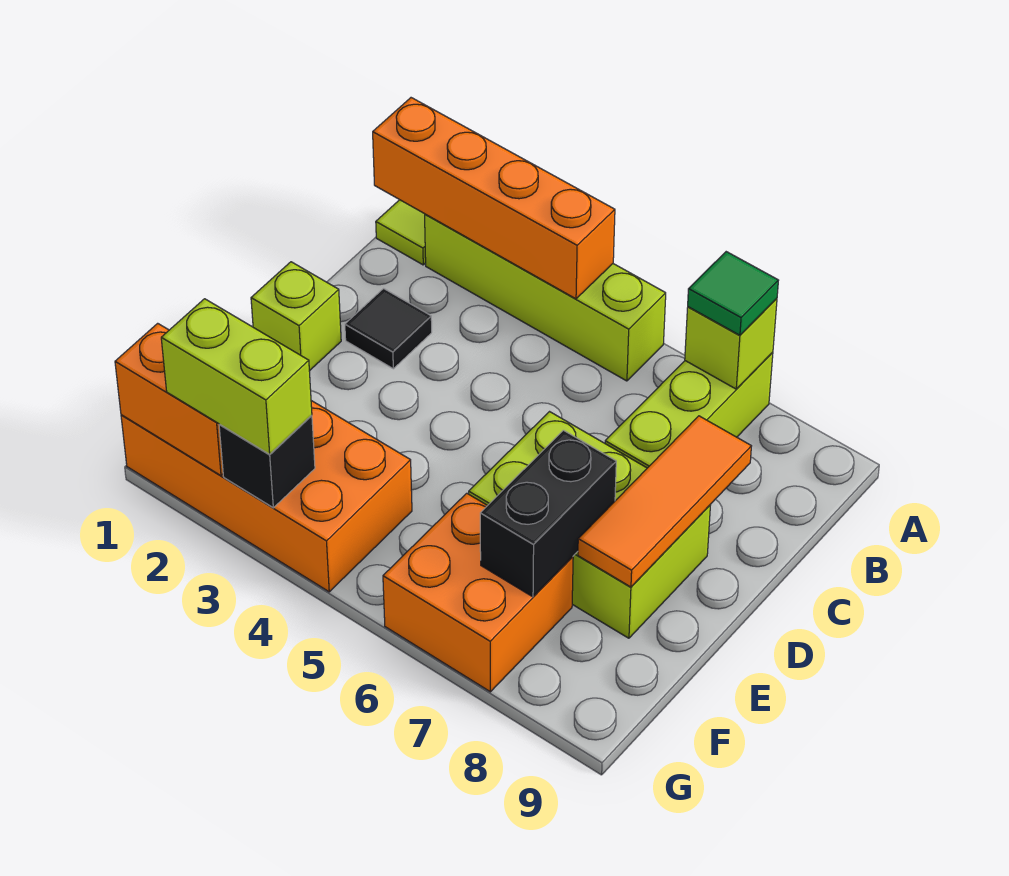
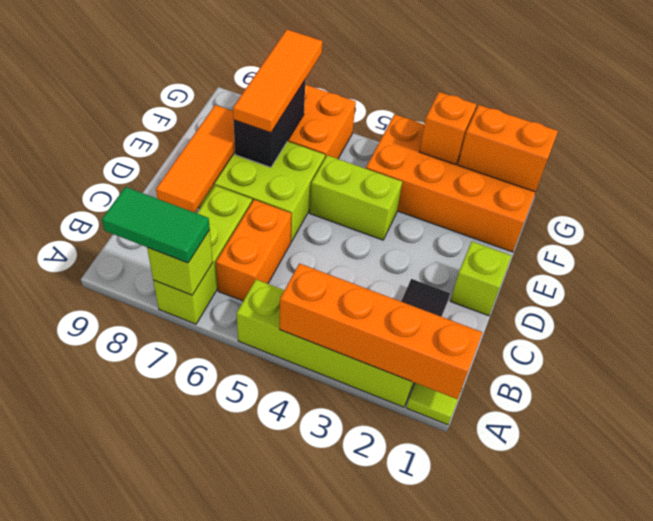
green 1x1 tile [688,252,779,335] -> green 1x2 tile [102,187,210,263]
none -> orange 1x2 brick [216,200,291,301]
none -> orange 1x3 tile [233,30,323,133]
lime 1x2 brick [161,299,312,454] -> lime 1x2 brick moved to [310,155,402,240]
black 1x1 brick [219,415,315,508] -> orange 1x1 brick [419,92,476,165]

